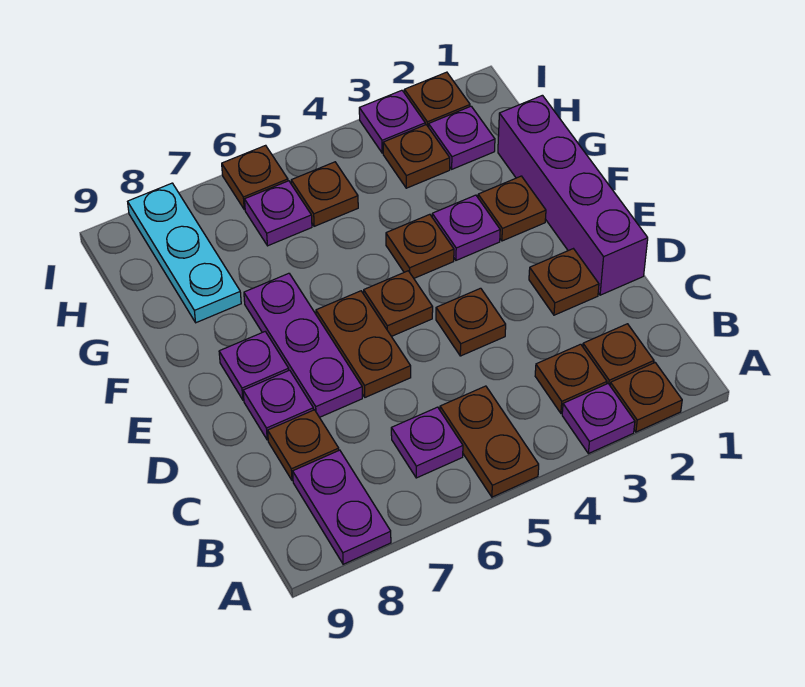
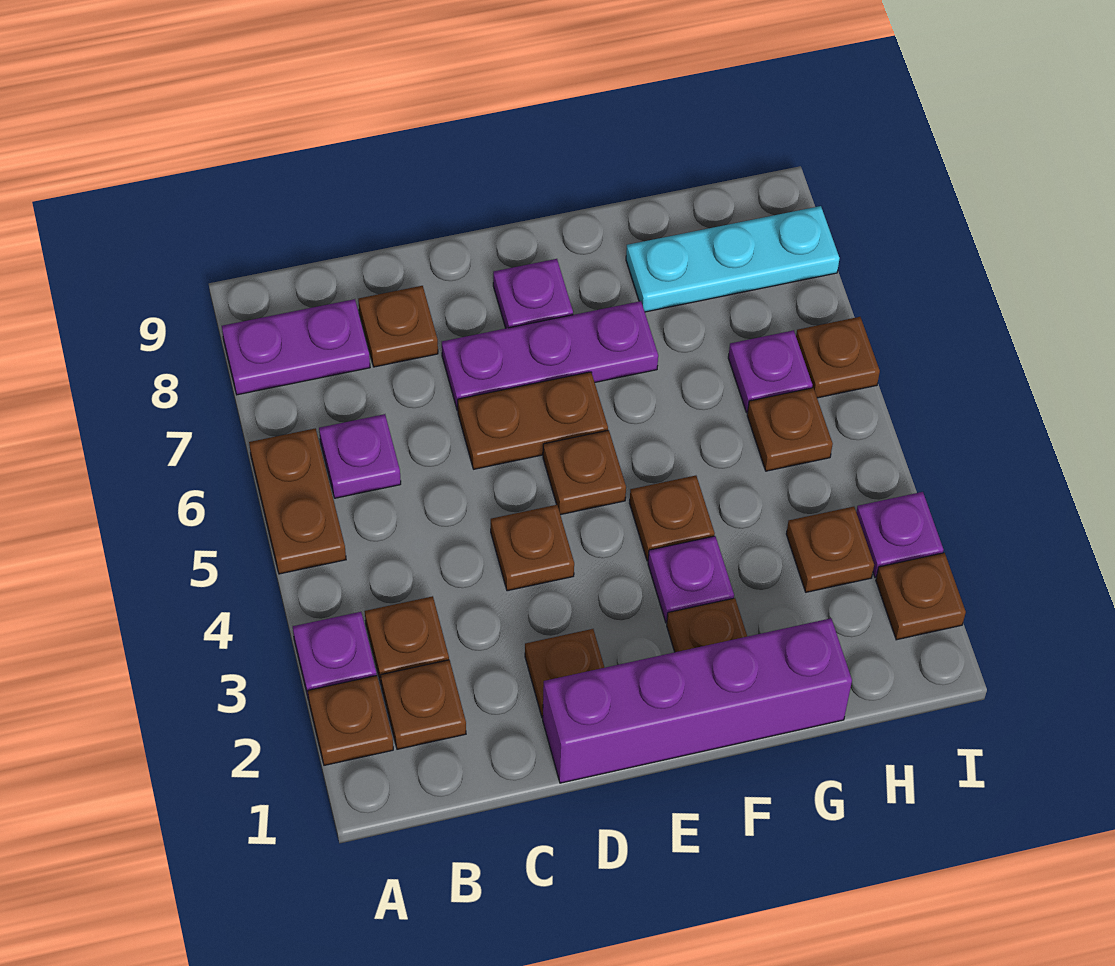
brown 1x2 plate [440,386,539,497] -> brown 1x2 plate turned to [249,429,346,574]
purple 1x1 plate [243,370,313,440] -> none
purple 1x1 plate [429,106,495,169] -> none

